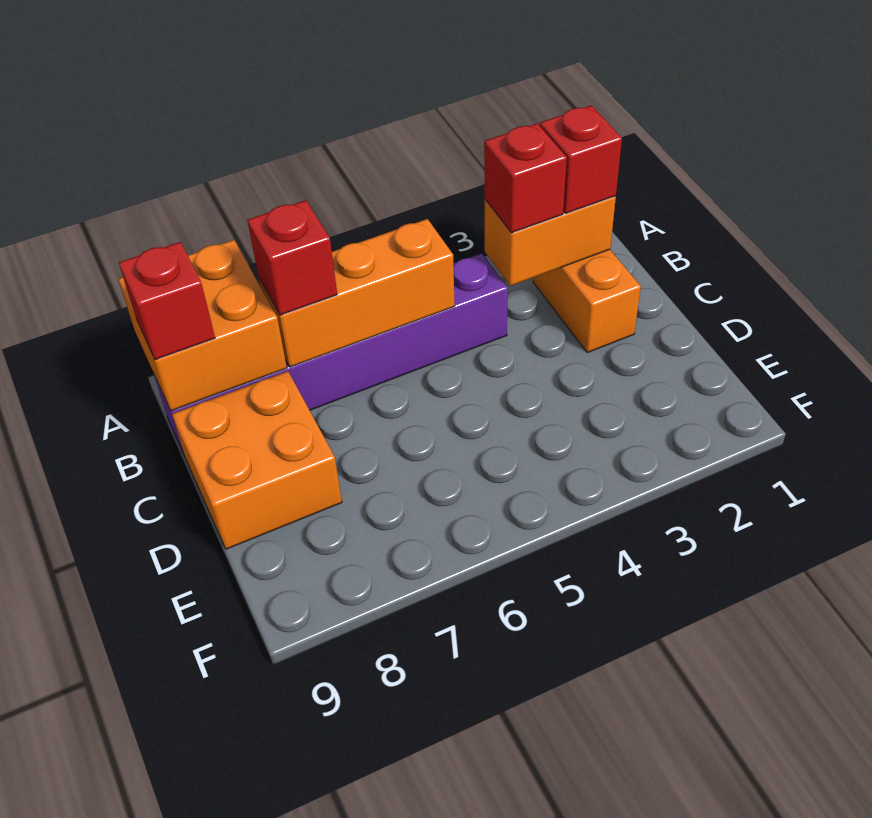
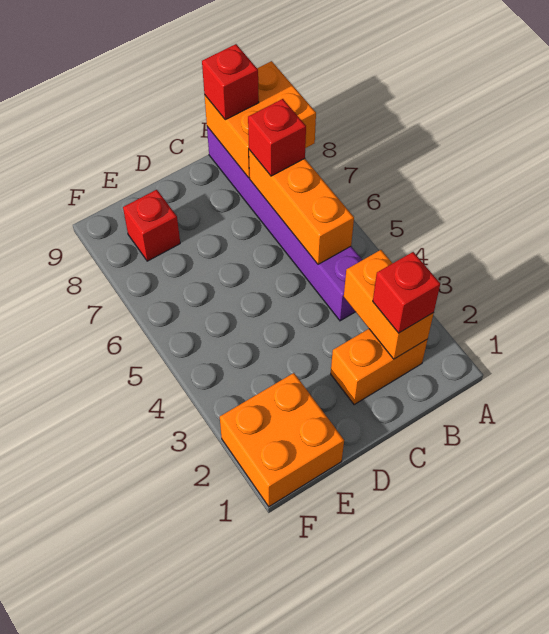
red 1x1 brick [484,123,567,233] -> red 1x1 brick moved to [123,190,180,261]
orange 2x2 brick [172,371,342,549] -> orange 2x2 brick moved to [220,373,344,507]

